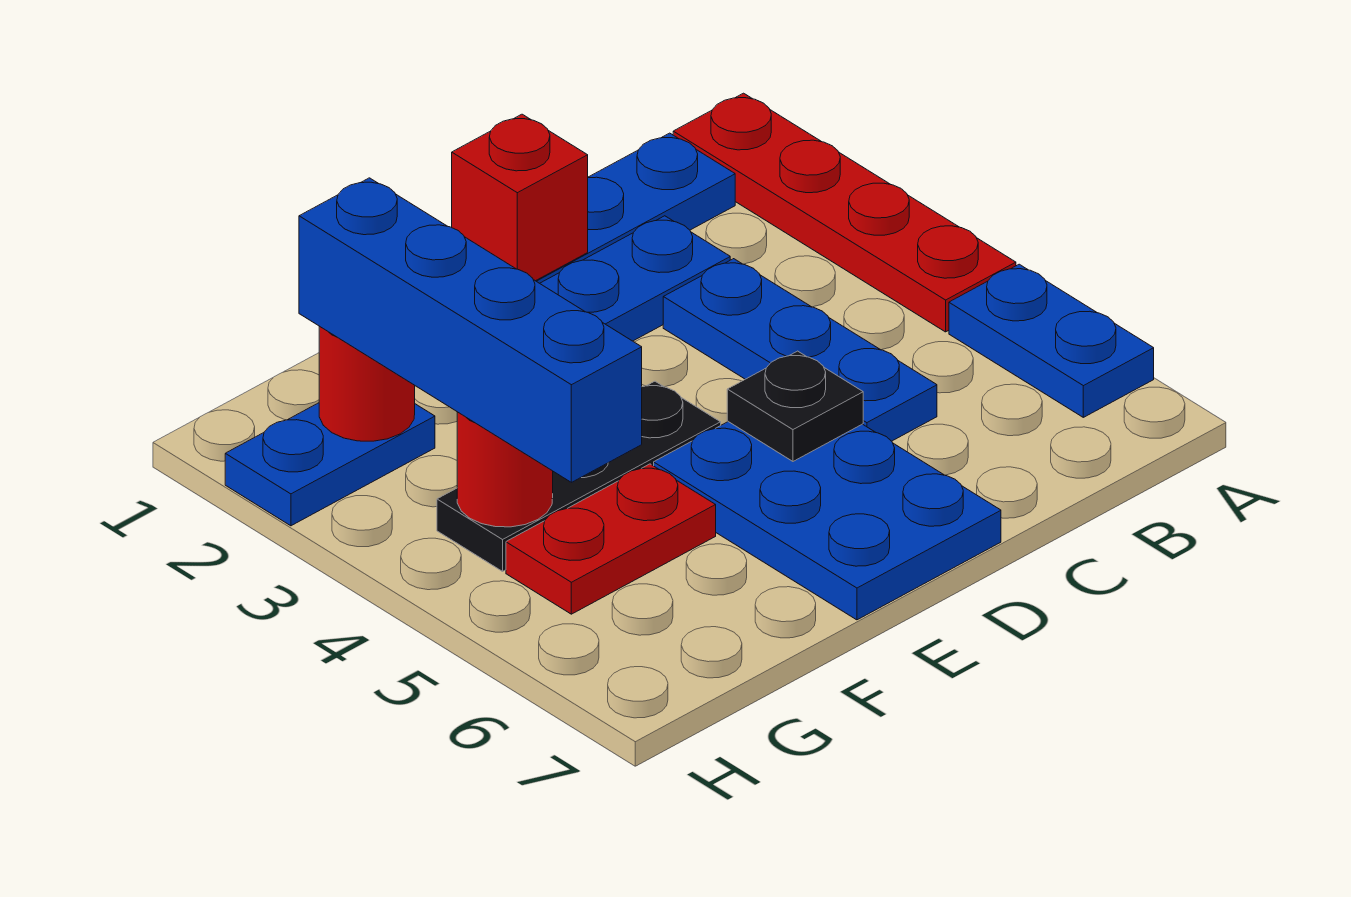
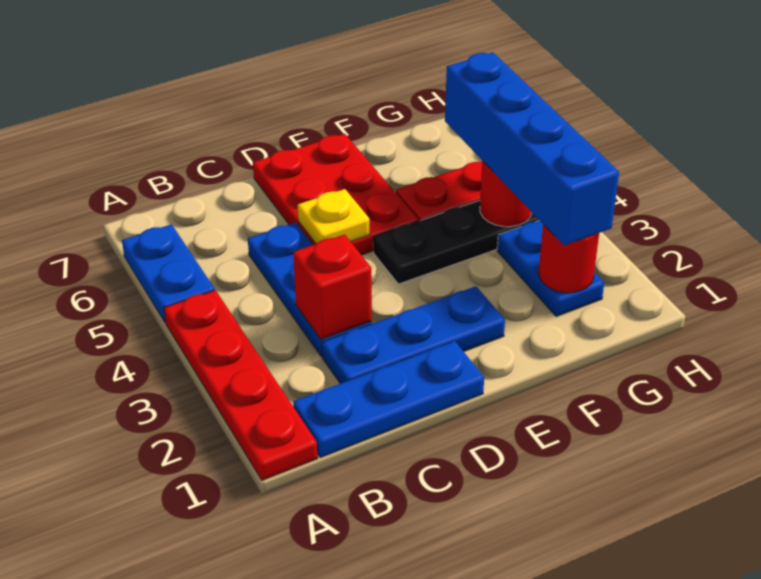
red 1x1 brick [452,114,588,281] -> red 1x1 brick moved to [293,235,372,339]
blue 2x3 plate [654,422,1001,620] -> red 2x3 plate [253,134,419,255]
black 1x1 plate [727,351,863,461] -> yellow 1x1 plate [298,189,370,244]
blue 1x2 plate [225,403,435,526] -> blue 1x2 plate turned to [497,220,604,316]

